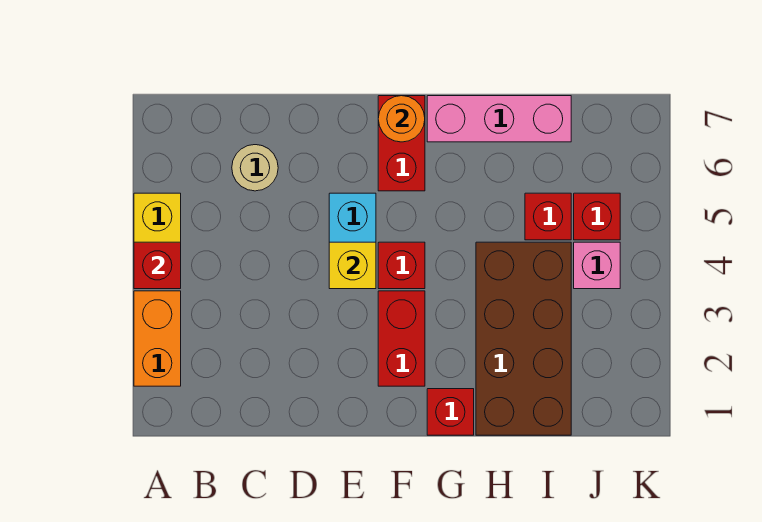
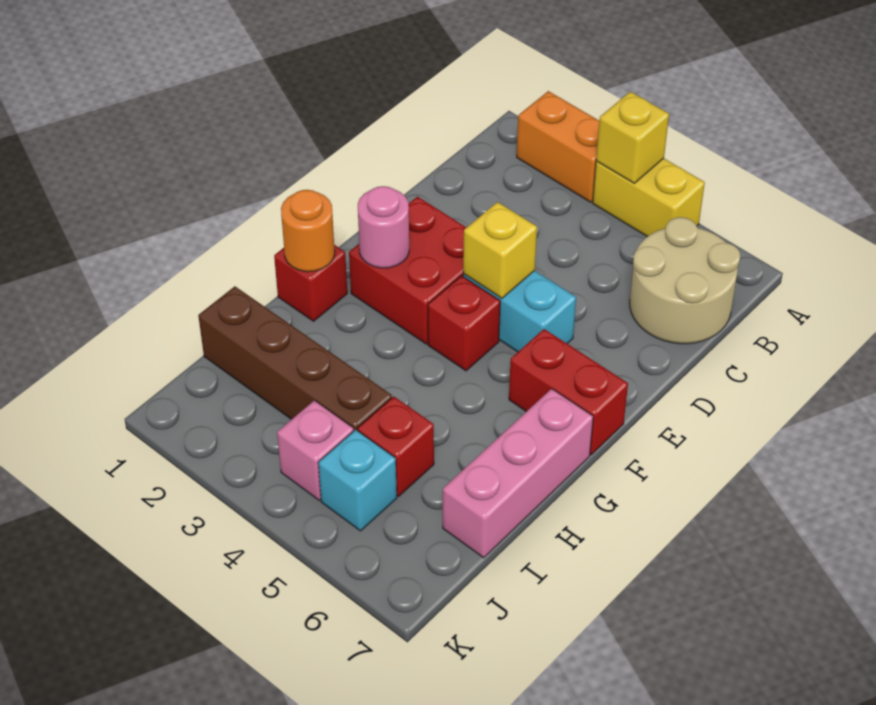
red 1x1 brick [134,242,181,289] -> yellow 1x1 brick [596,92,669,183]
tan 1x1 round brick [232,145,278,191] -> tan 2x2 round brick [630,217,740,344]
red 1x2 brick [378,291,425,386] -> red 2x2 brick [349,197,467,344]
none -> pink 1x1 round brick [358,186,409,268]
orange 1x1 round brick [378,96,425,142] -> orange 1x1 round brick moved to [281,190,335,272]
brown 2x4 brick [476,242,571,435] -> brown 1x4 brick [198,286,392,431]
red 1x1 brick [574,193,620,240] -> cyan 1x1 brick [318,430,397,531]

